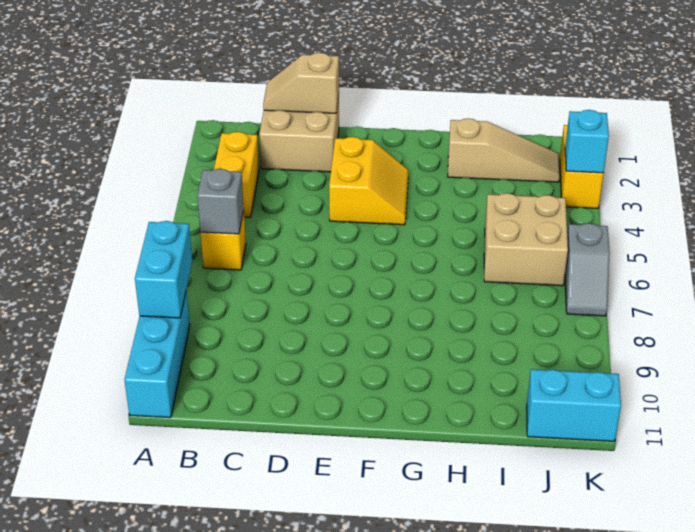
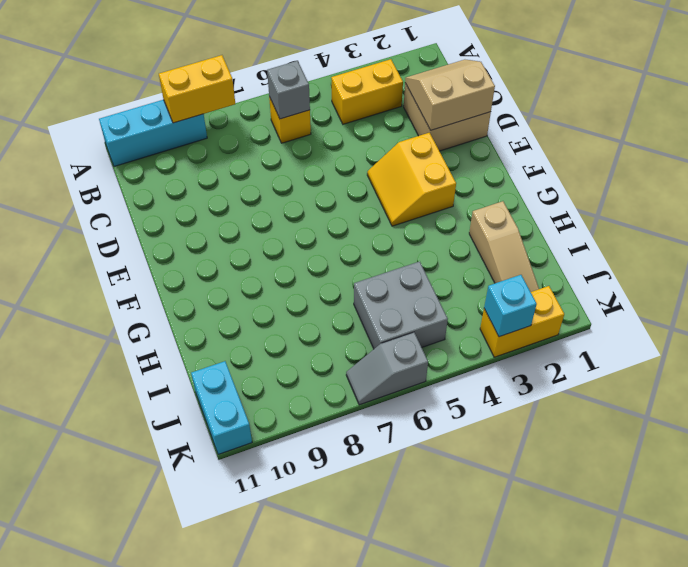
cyan 1x2 brick [135,221,192,318] -> yellow 1x2 brick [159,55,235,123]
tan 1x2 slope [263,53,339,113] -> tan 2x2 slope [405,60,495,130]
yellow 2x2 slope [329,137,409,225] -> yellow 2x2 slope turned to [367,133,456,226]
tan 2x2 brick [484,193,568,286] -> grey 2x2 brick [354,261,448,349]

